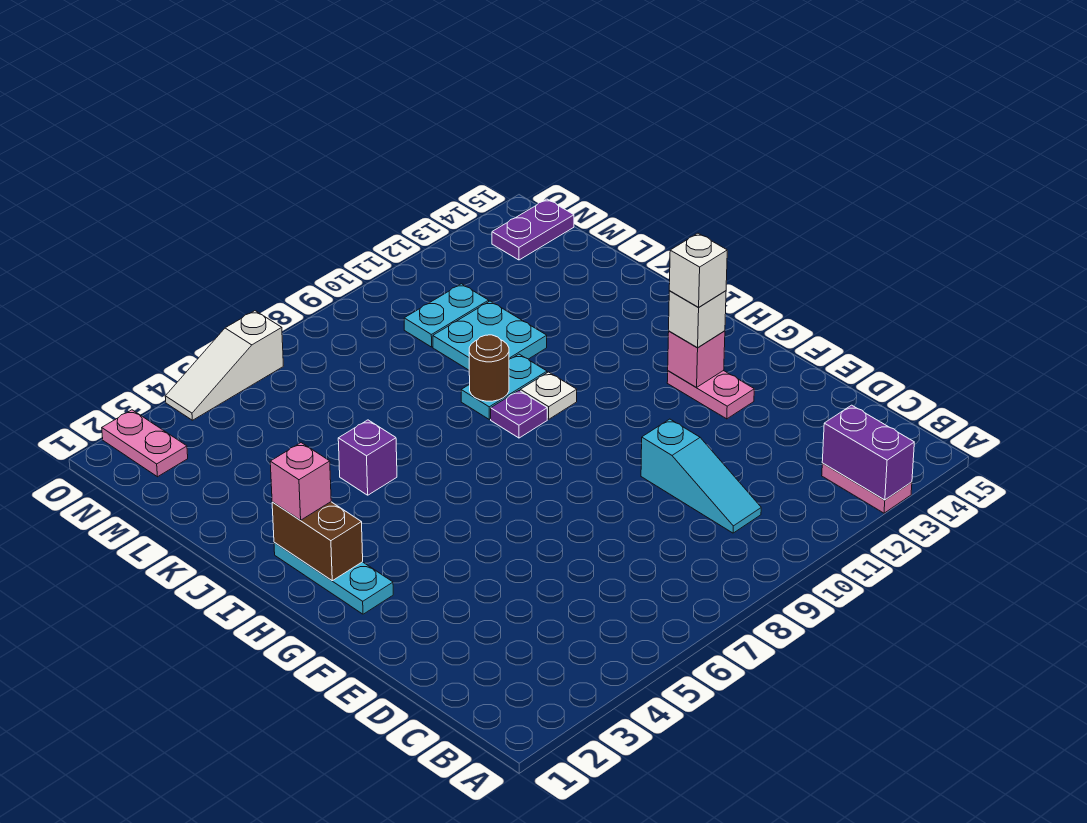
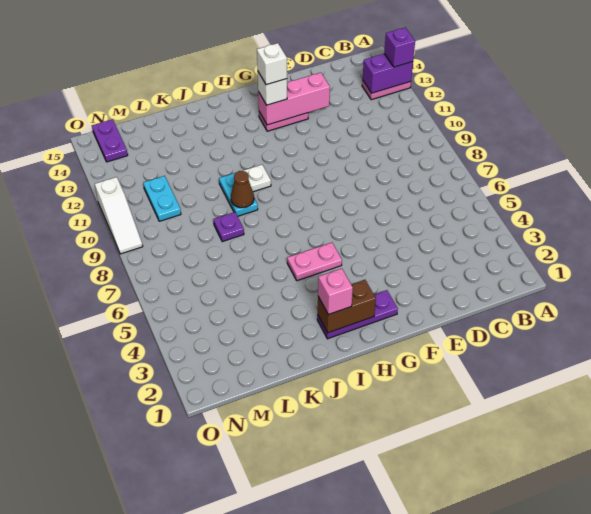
cyan 1x3 slope [641,419,761,533] -> none
cyan 1x3 plate [274,543,393,614] -> purple 1x3 plate [317,290,398,339]
pink 1x1 brick [668,331,725,387] -> pink 1x3 brick [258,73,330,125]
purple 1x1 plate [491,391,547,438] -> purple 1x1 plate moved to [214,212,244,242]
purple 1x1 brick [338,420,397,495] -> purple 1x1 brick moved to [384,27,415,67]
brown 1x1 round brick [469,335,509,401] -> brown 1x1 cone [231,171,254,208]
cyan 2x2 plate [433,301,547,370] -> none
pink 1x2 plate [102,410,188,477] -> pink 1x2 plate moved to [287,243,342,281]
white 1x3 slope [165,311,283,420] -> white 1x3 slope moved to [95,177,143,254]

